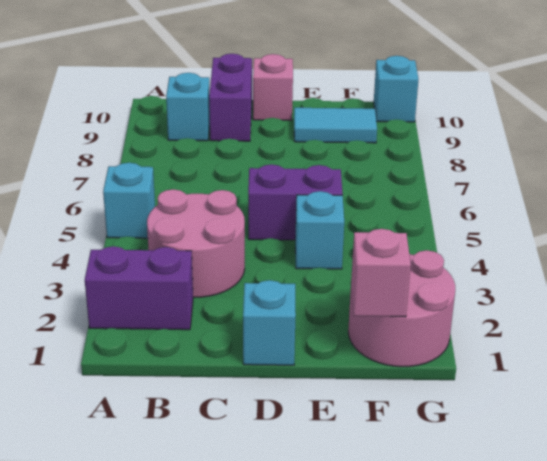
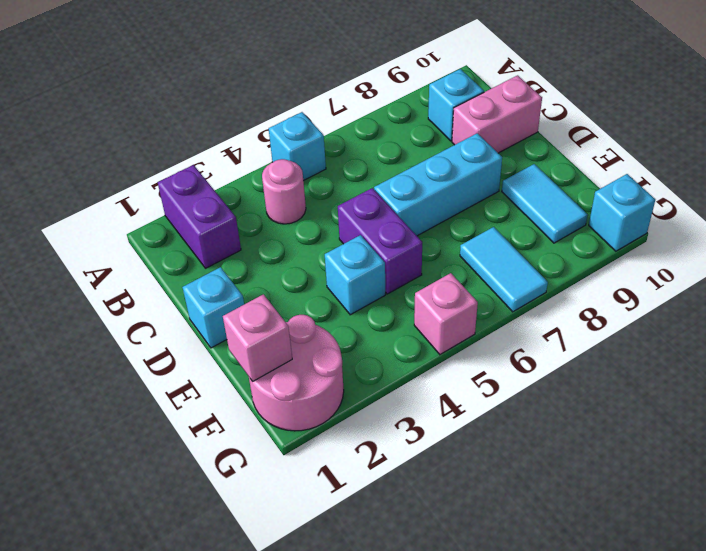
pink 2x2 round brick [147,189,245,297] -> pink 1x1 round brick [262,159,306,224]
purple 1x2 brick [209,54,252,141] -> pink 1x2 brick [452,75,542,153]
none -> cyan 1x3 brick [374,133,502,236]
pink 1x1 brick [253,54,293,120] -> pink 1x1 brick moved to [414,273,478,354]
none -> cyan 1x2 tile [460,227,548,312]

